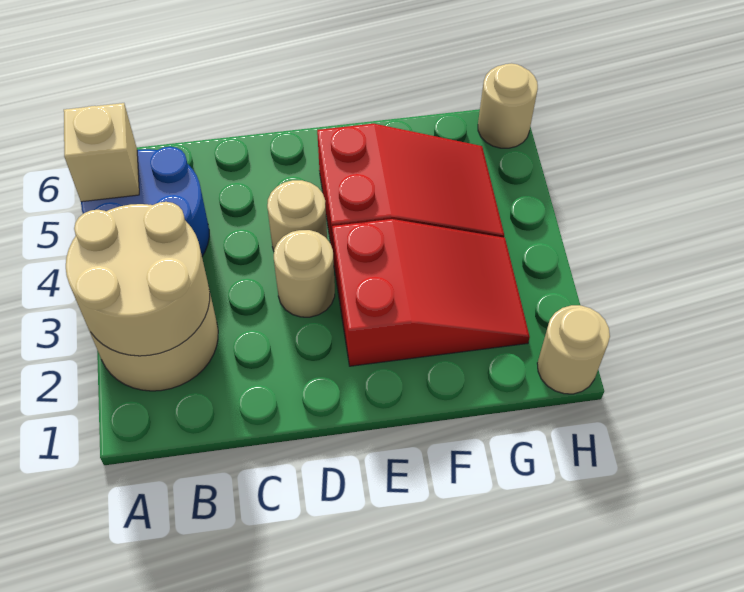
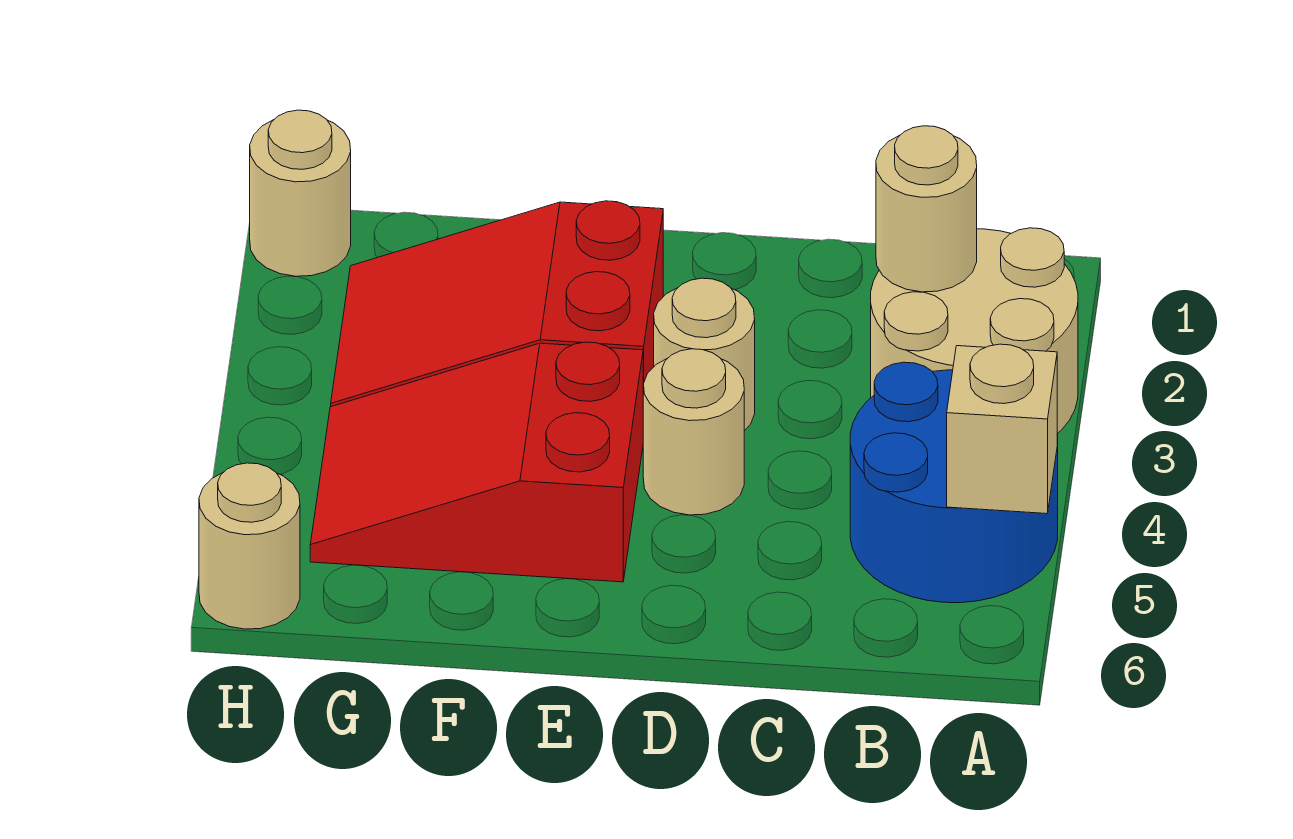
tan 2x2 round brick [66,202,210,356] -> tan 1x1 round brick [876,126,977,292]

